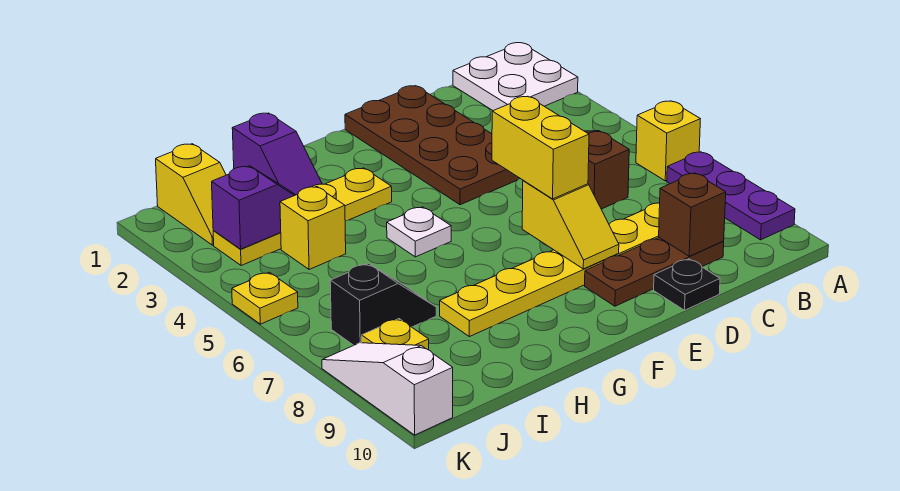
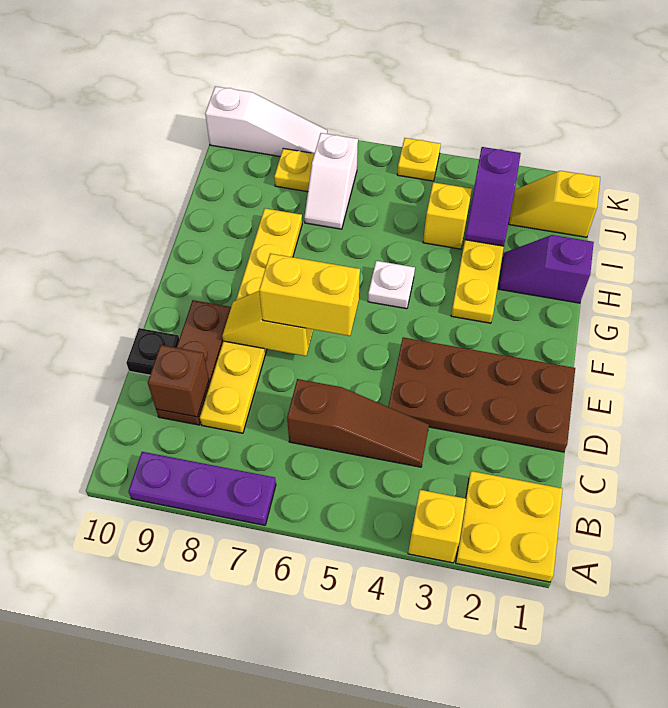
white 2x2 plate [453,43,578,111] -> yellow 2x2 plate [456,471,563,582]
yellow 1x1 brick [636,101,700,181] -> yellow 1x1 brick moved to [408,490,466,563]
black 1x2 slope [330,264,436,345] -> white 1x2 slope [304,133,358,229]

